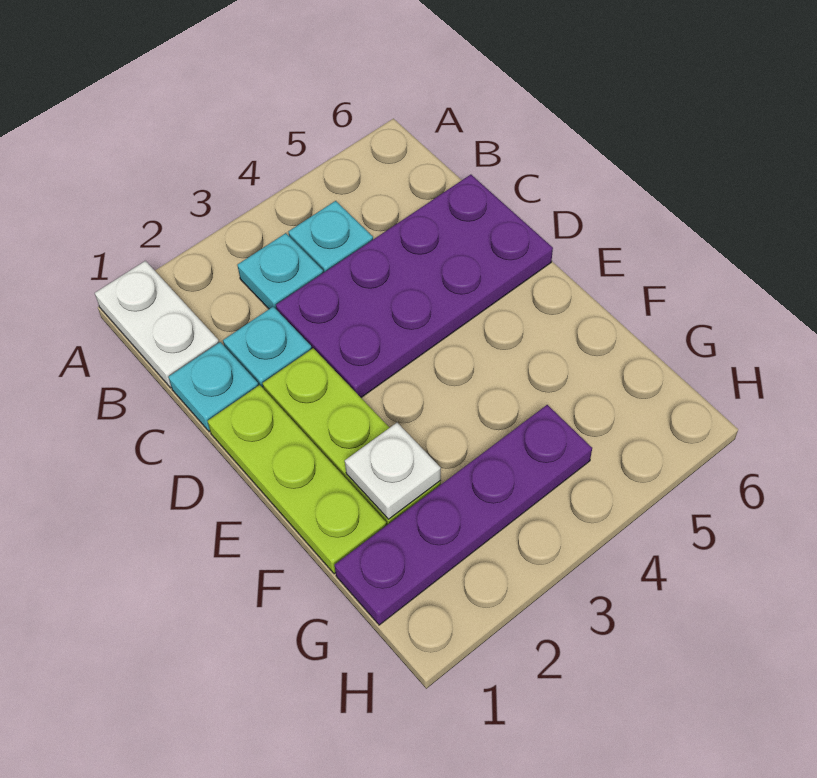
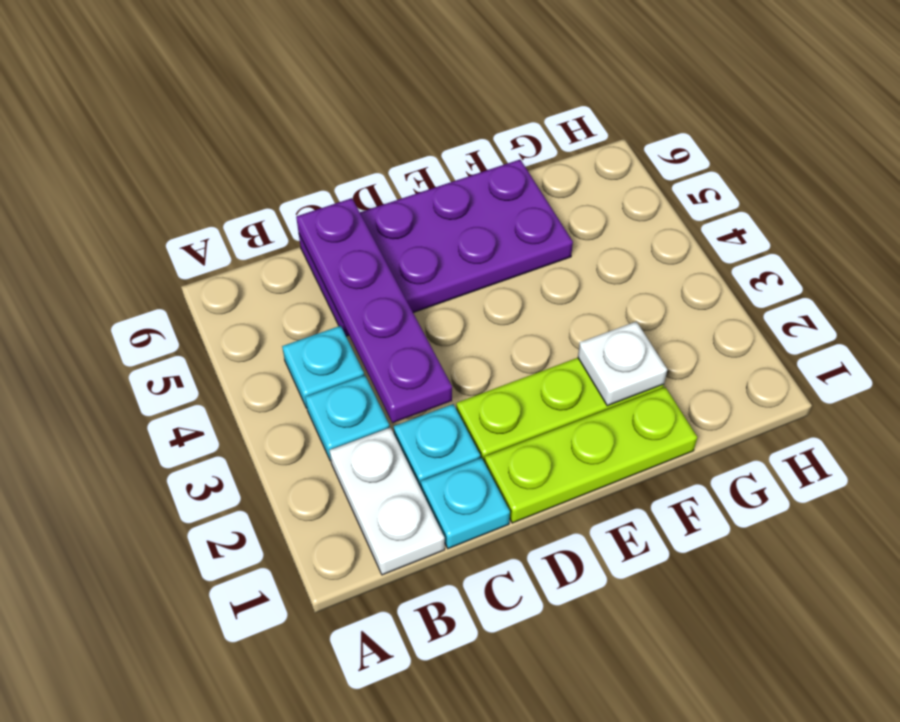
white 1x2 plate [95,261,219,388] -> white 1x2 plate turned to [329,427,445,575]
purple 2x4 plate [276,175,553,398] -> purple 2x4 plate turned to [299,160,573,336]
purple 1x4 plate [335,405,592,625] -> purple 1x4 plate moved to [296,198,452,423]

